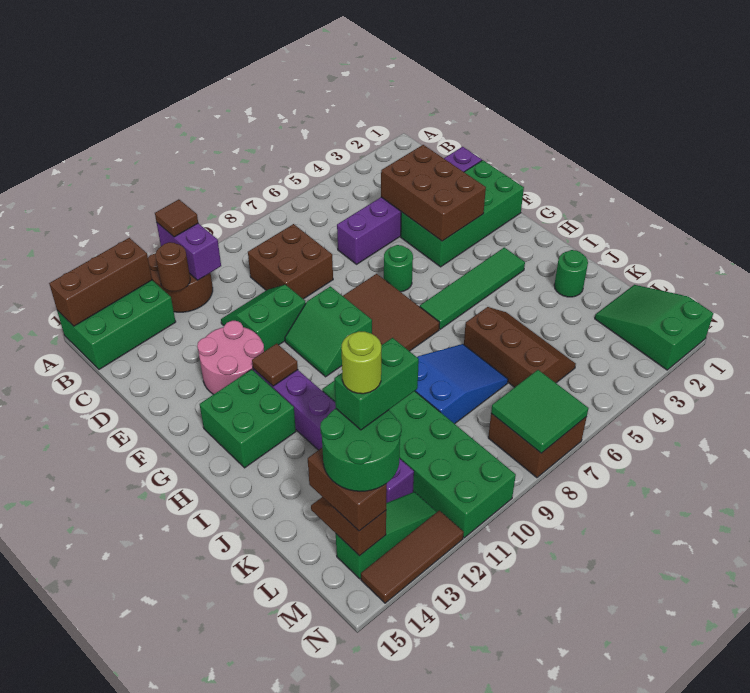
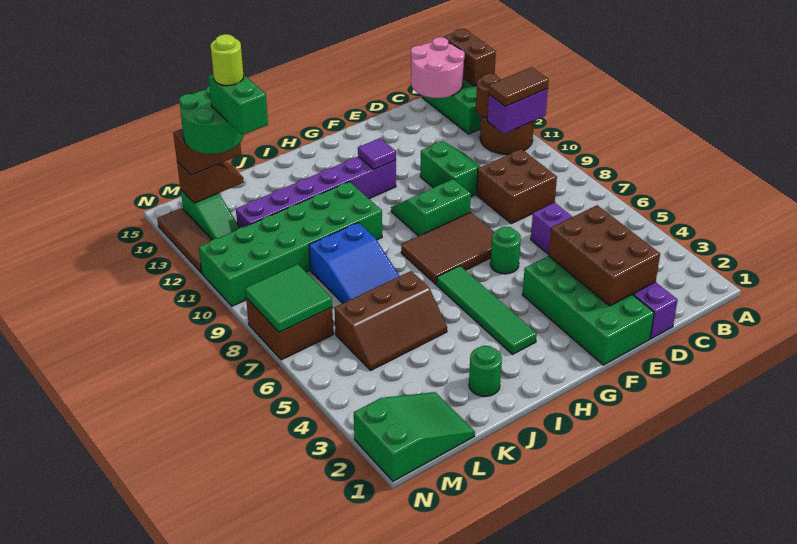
brown 1x1 tile [155,199,198,237] -> brown 1x2 tile [489,67,549,106]
brown 1x3 brick [49,238,152,326] -> brown 1x2 brick [444,29,496,86]
brown 2x3 brick [381,145,486,241] -> brown 2x3 brick turned to [549,205,660,306]
pink 2x2 round brick [197,321,264,395] -> pink 2x2 round brick moved to [411,37,465,98]
brown 1x1 tile [252,344,298,386] -> purple 1x1 tile [358,138,396,169]
green 2x2 brick [199,369,296,468] -> none

